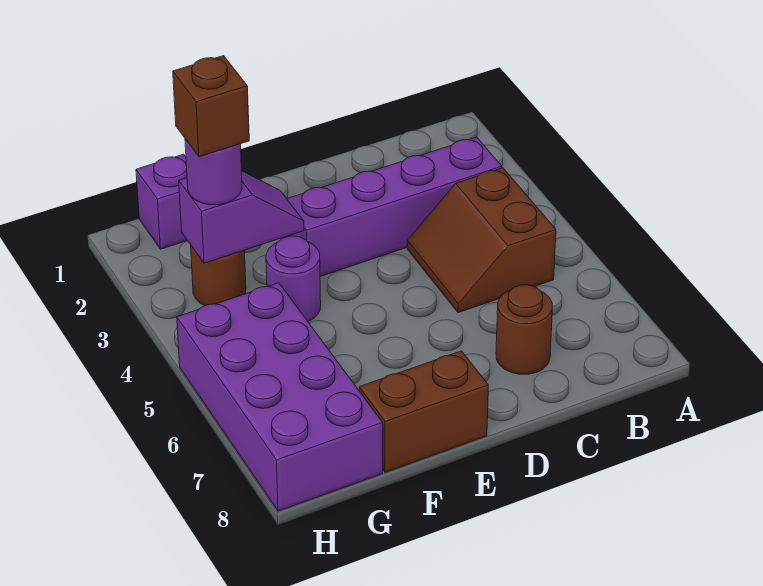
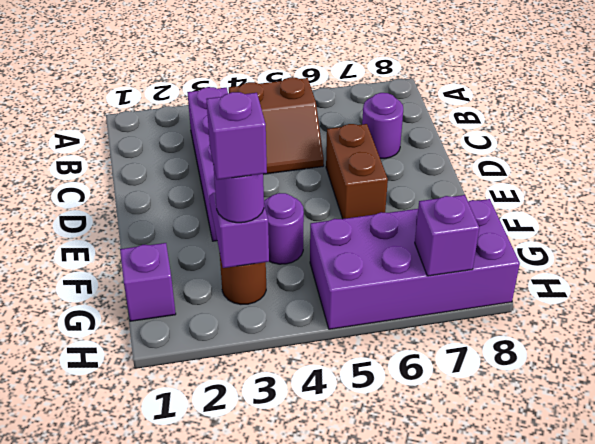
brown 1x1 round brick [496,285,552,374] -> purple 1x1 round brick [362,93,403,159]
brown 1x2 brick [359,351,488,472] -> brown 1x2 brick moved to [326,124,388,219]
brown 1x1 brick [173,56,249,157] -> purple 1x1 brick [207,92,267,180]
none -> purple 1x1 brick [415,195,479,276]

